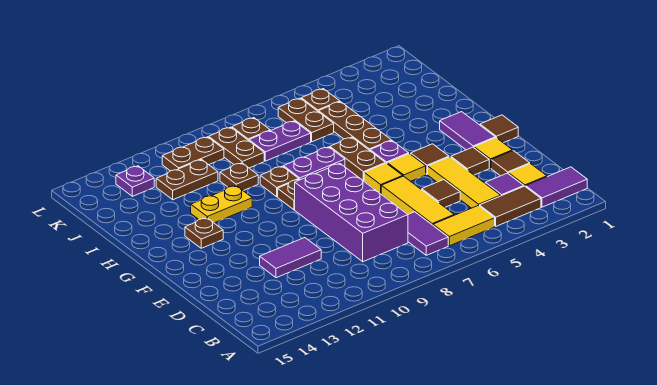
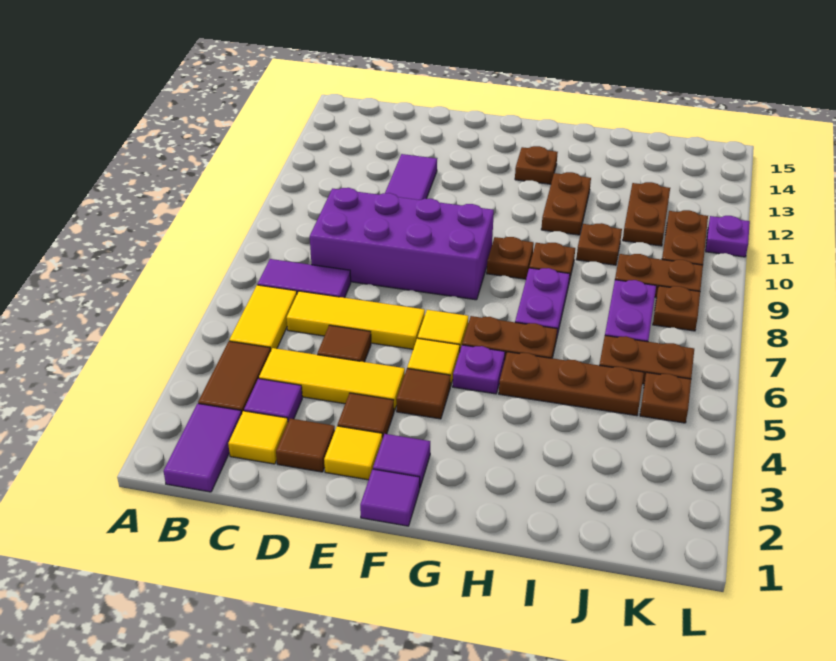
brown 1x1 tile [480,115,518,143] -> purple 1x1 tile [360,469,420,526]
purple 1x2 tile [440,112,495,150] -> purple 1x1 tile [373,434,430,487]
yellow 1x2 plate [191,186,252,223] -> brown 1x2 plate [541,172,591,235]
purple 1x1 plate [116,166,154,196] -> purple 1x1 plate moved to [706,216,750,257]

